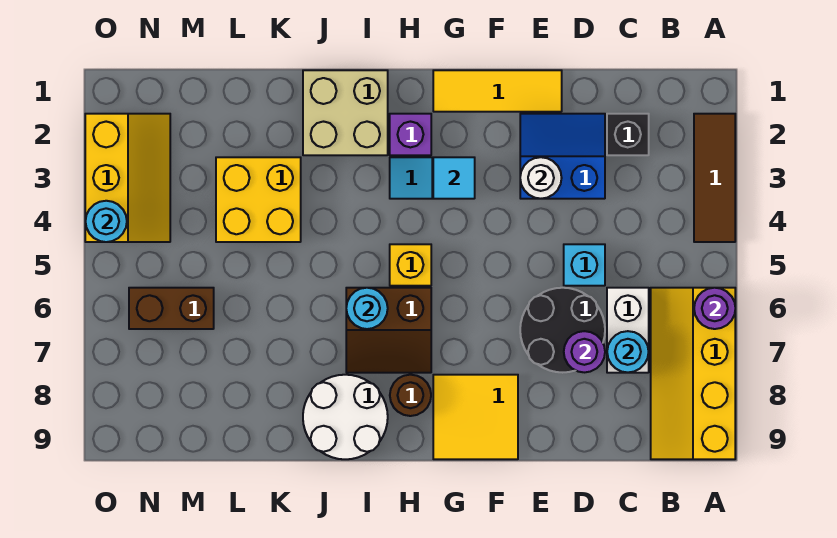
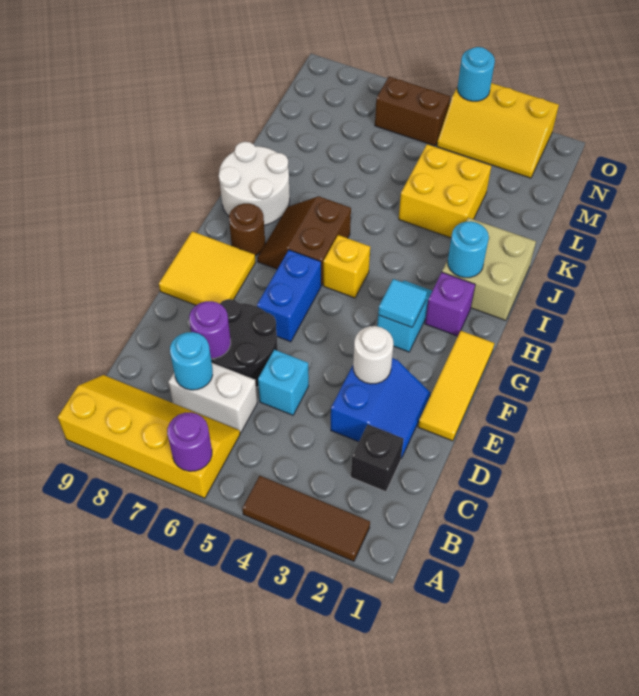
none -> blue 1x2 brick [257,250,321,342]
cyan 1x1 round brick [346,288,388,329] -> cyan 1x1 round brick moved to [448,221,489,278]
brown 1x2 brick [129,288,214,329] -> brown 1x2 brick turned to [375,77,450,146]

